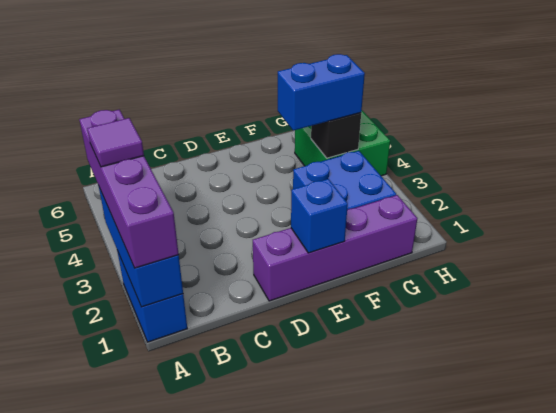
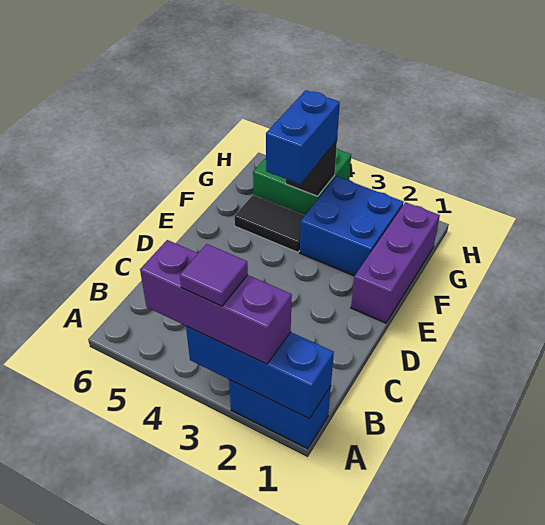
purple 1x4 brick [79,110,179,268] -> purple 1x3 brick [140,240,292,364]
purple 1x4 brick [253,195,417,301] -> purple 1x3 brick [351,202,440,323]
blue 1x1 brick [291,179,348,253] -> none
none -> black 1x2 tile [234,195,304,252]

